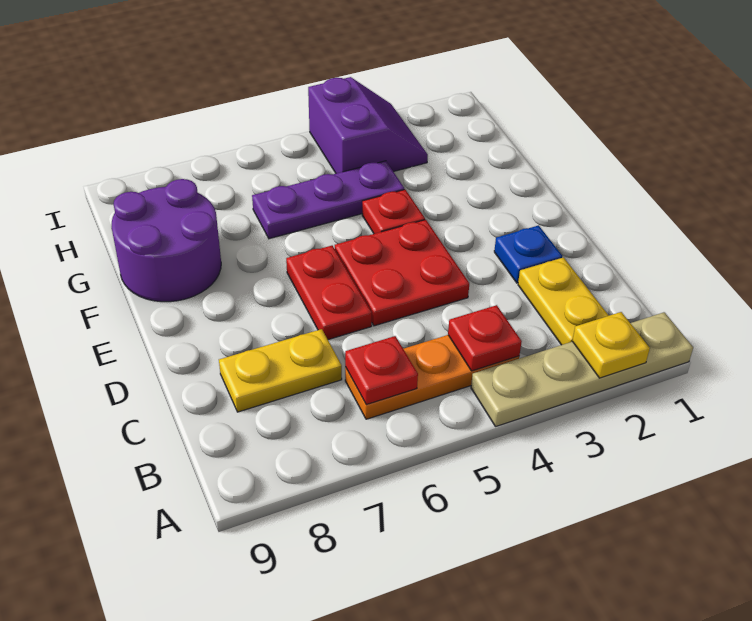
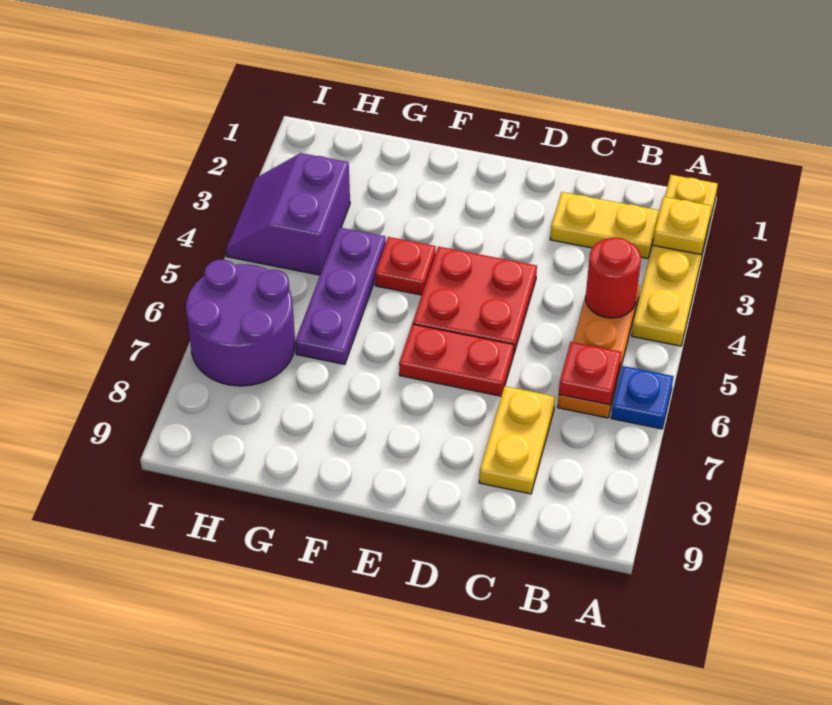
tan 1x4 plate [471,312,693,426] -> yellow 1x4 plate [632,175,718,346]
red 1x1 plate [448,305,522,371] -> red 1x1 round brick [586,237,641,318]
blue 1x1 plate [494,225,562,283] -> blue 1x1 plate moved to [611,366,673,429]
purple 2x2 round brick [112,179,221,302] -> purple 2x2 round brick moved to [186,259,295,386]
purple 2x2 slope [308,77,428,174] -> purple 2x2 slope turned to [226,153,350,275]

